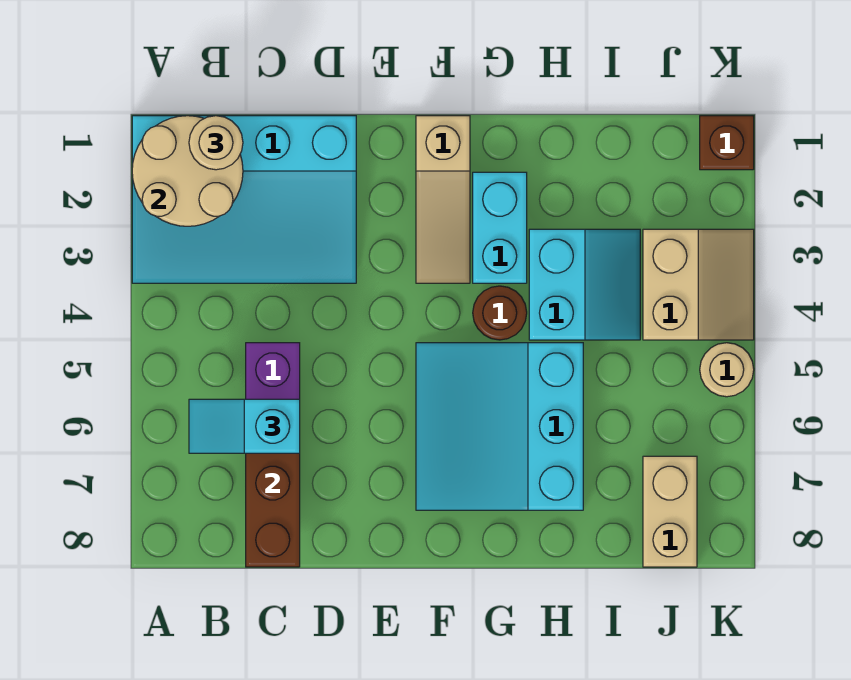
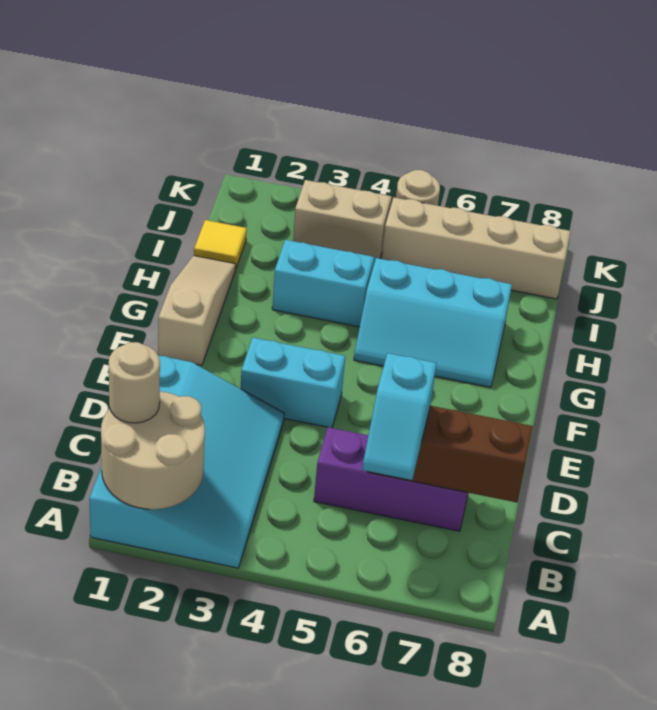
tan 1x3 slope [416,116,470,283] -> tan 1x3 slope turned to [158,256,236,365]
cyan 3x3 slope [416,343,583,510] -> cyan 2x3 slope [354,258,512,387]
cyan 1x2 brick [473,172,527,283] -> cyan 1x2 brick moved to [241,338,345,428]
brown 1x1 round brick [473,286,527,340] -> none
none -> yellow 1x1 tile [194,220,247,268]
tan 1x2 brick [643,456,697,567] -> tan 1x4 brick [382,197,571,299]
brown 1x1 brick [700,116,754,170] -> none

